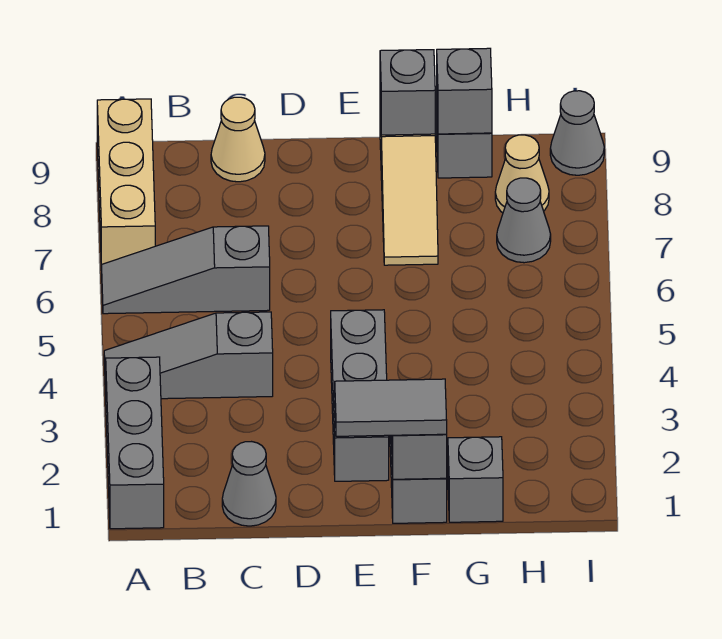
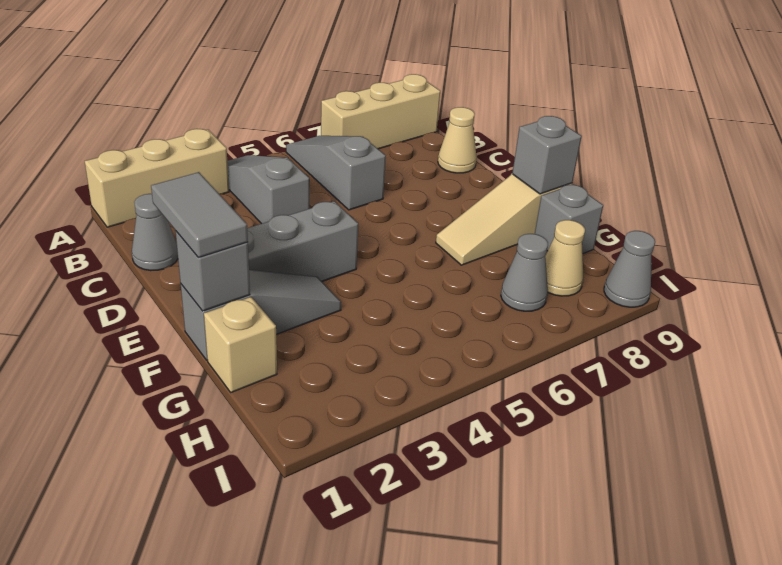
grey 1x3 brick [106,357,164,529] -> tan 1x3 brick [85,129,229,227]
grey 1x1 brick [448,437,503,522] -> tan 1x1 brick [204,297,277,392]
grey 1x1 brick [437,48,492,134] -> none

